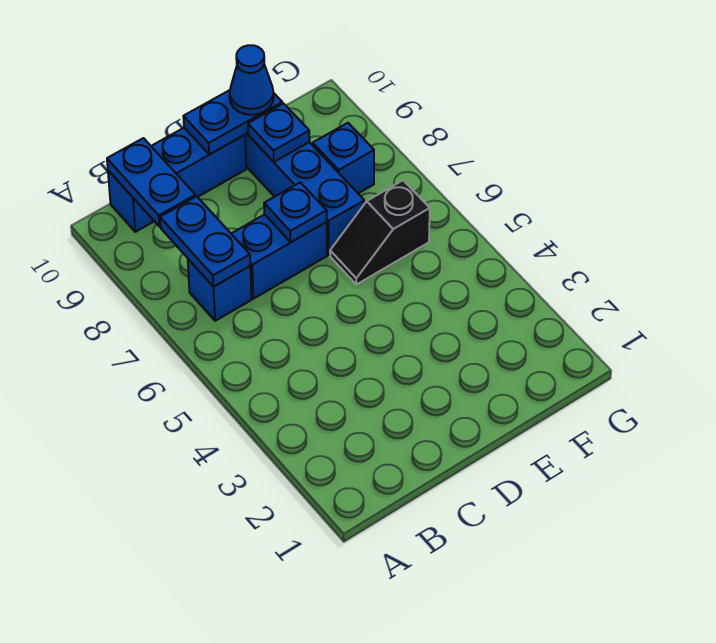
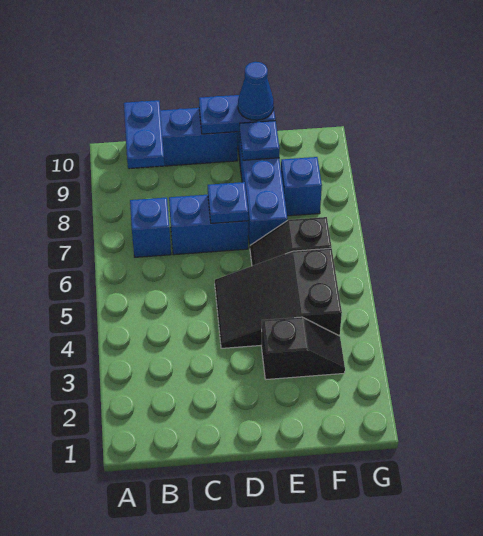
blue 1x2 plate [160,196,250,287] -> none
none -> black 2x3 slope [215,248,342,348]
none -> black 1x2 slope [261,317,345,379]

